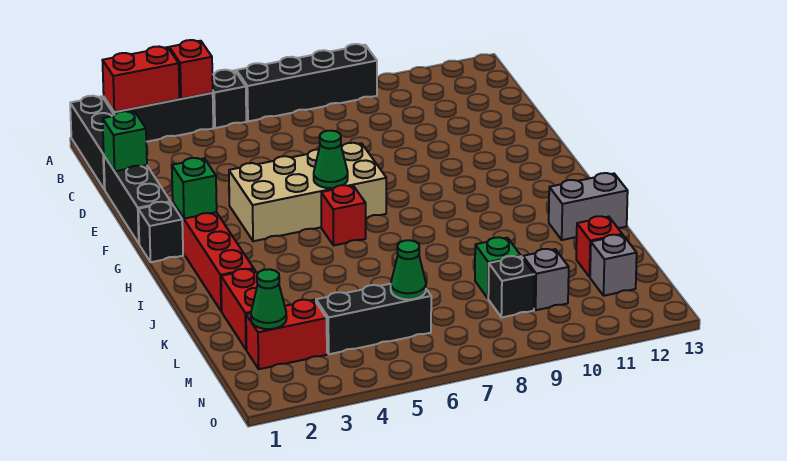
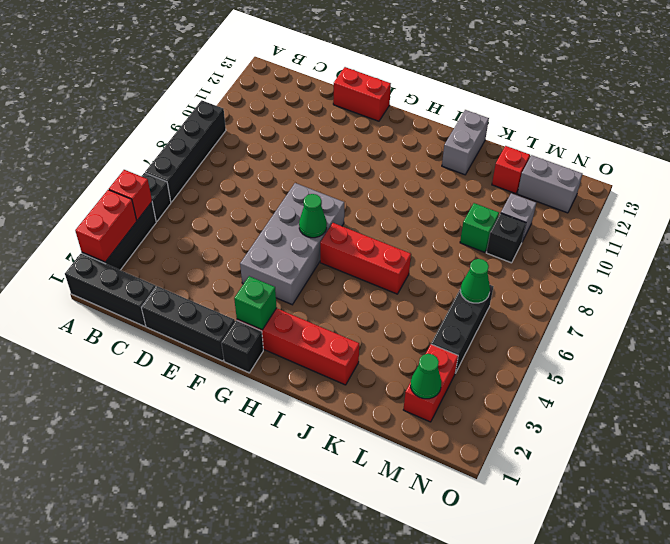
green 1x1 brick [103,111,147,171] -> none
tan 2x4 brick [229,143,386,241] -> grey 2x4 brick [240,183,344,305]
red 1x1 brick [321,185,366,246] -> red 1x3 brick [320,223,411,294]
red 1x2 brick [221,269,258,350] -> red 1x2 brick moved to [333,67,391,121]
grey 1x1 brick [590,235,637,296] -> grey 1x2 brick [517,155,582,213]

